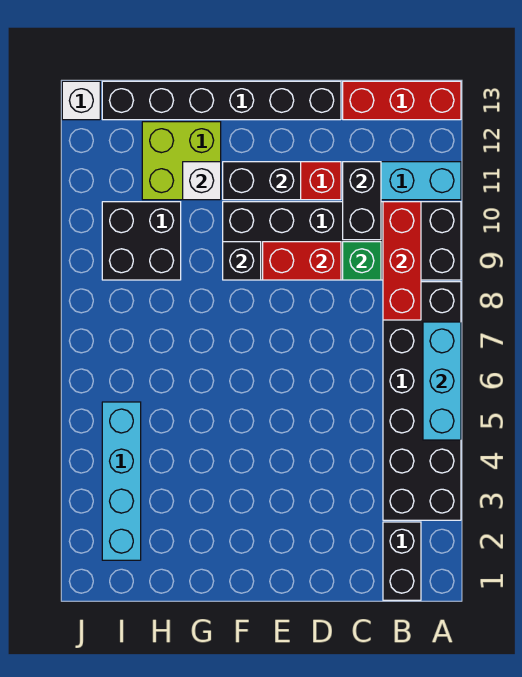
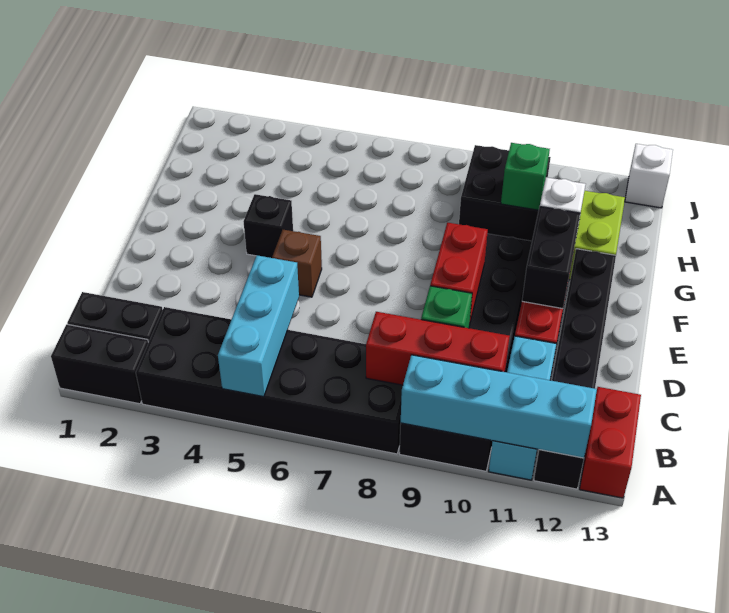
cyan 1x3 brick [423,322,461,440] -> cyan 1x3 brick turned to [218,255,299,397]
red 1x3 brick [343,81,461,120] -> red 1x2 brick [580,387,641,498]
black 1x2 brick [343,162,381,240] -> black 1x2 brick moved to [51,324,148,404]
black 1x6 brick [102,81,341,120] -> black 1x6 brick moved to [534,249,616,489]
none -> brown 1x1 brick [272,230,322,297]
black 1x1 brick [223,242,261,280] -> black 1x1 brick moved to [244,194,293,258]
none -> green 1x1 brick [501,143,550,210]
cyan 1x4 brick [102,402,141,560] -> cyan 1x4 brick moved to [401,355,597,458]

